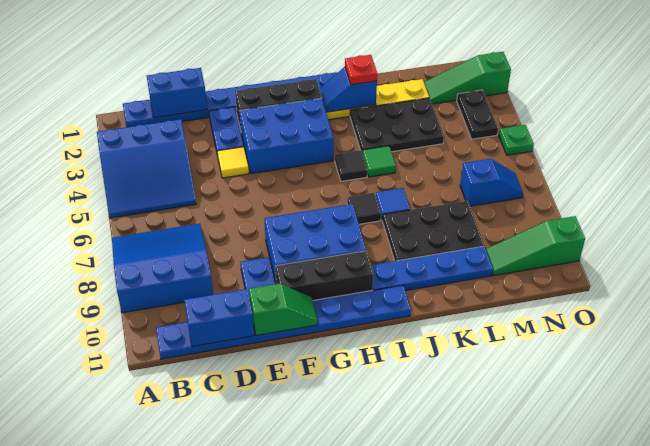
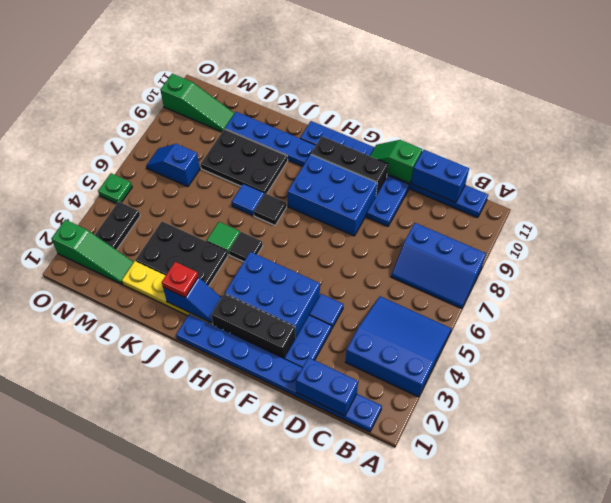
blue 3x3 slope [112,224,213,313] -> blue 2x3 slope [391,223,486,308]
yellow 1x1 tile [217,147,249,178] -> blue 1x1 tile [309,294,343,328]

